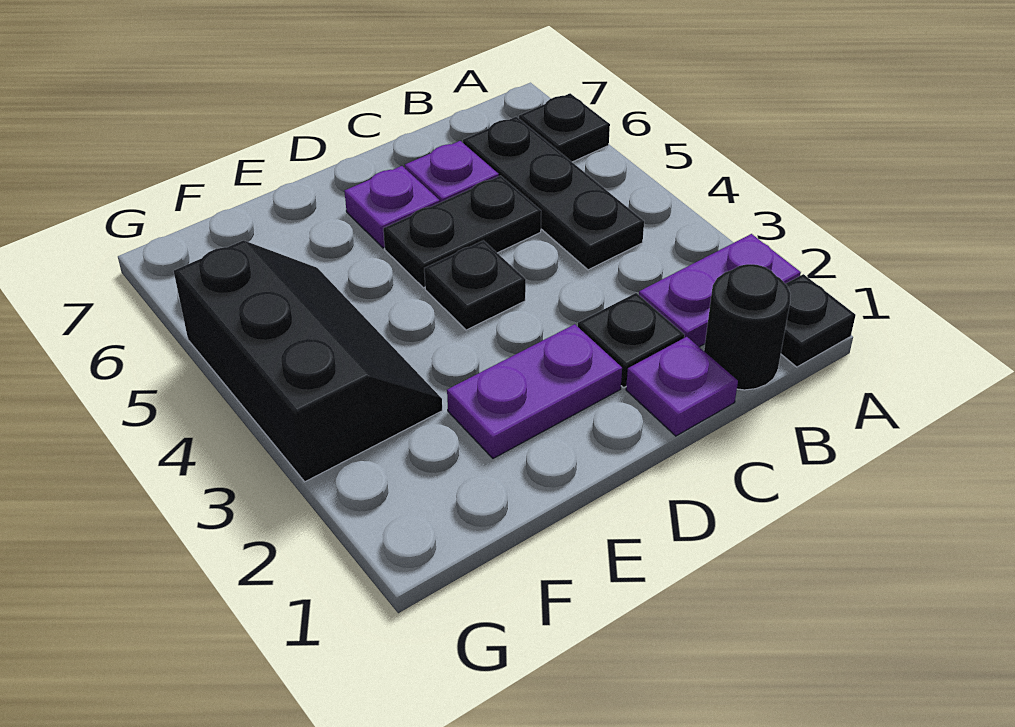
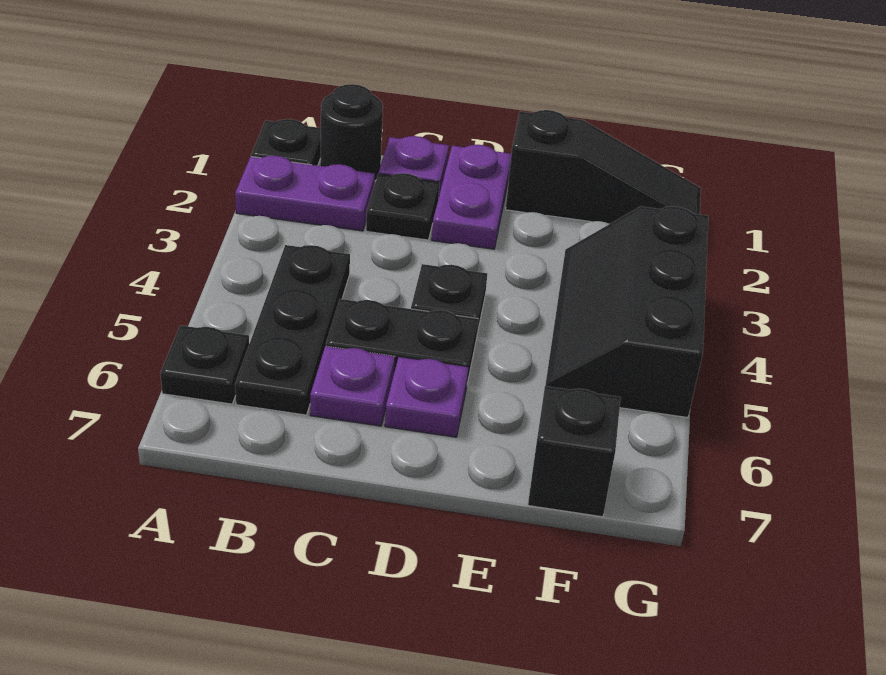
purple 1x2 plate [447,324,622,458] -> purple 1x2 plate turned to [432,145,511,249]
none -> black 1x3 slope [506,110,701,224]
none -> black 1x1 brick [528,386,621,517]

